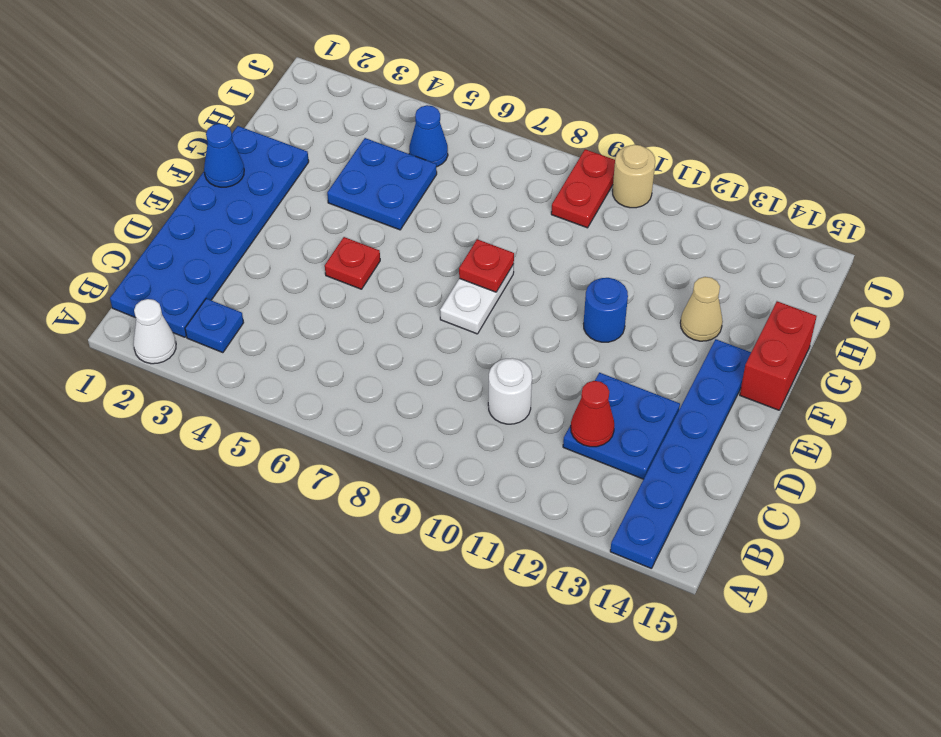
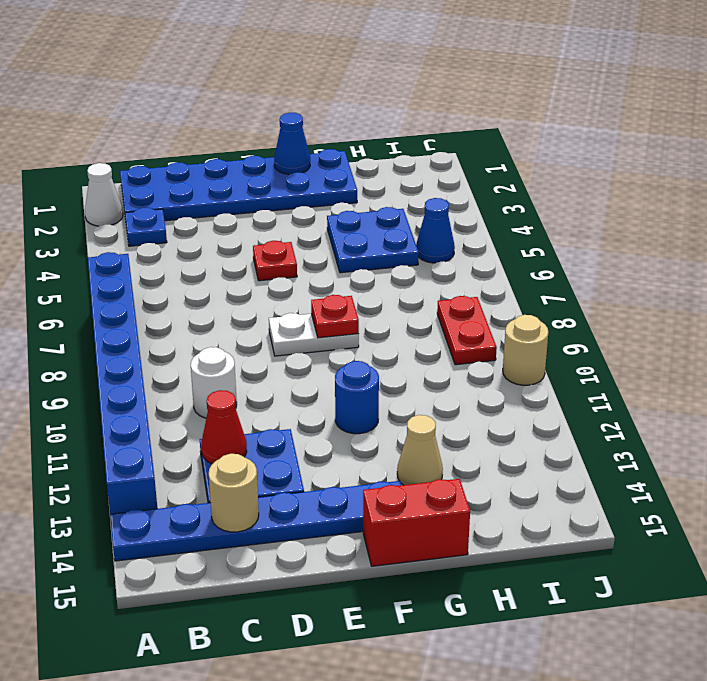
none -> blue 1x8 brick [88,252,157,514]
none -> tan 1x1 round brick [209,454,259,532]
red 1x2 plate [551,149,615,228] -> red 1x2 plate turned to [437,296,497,365]

